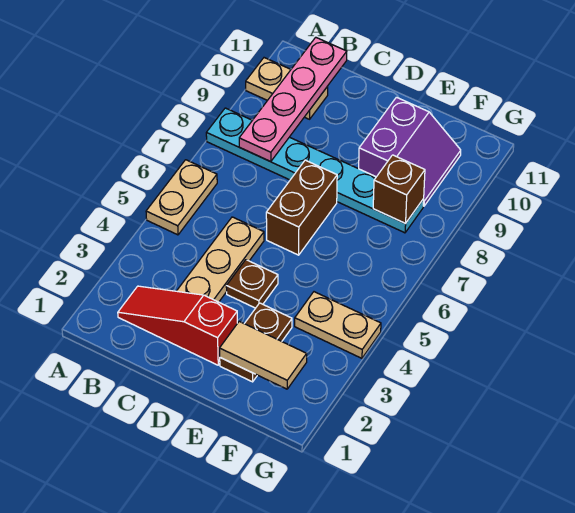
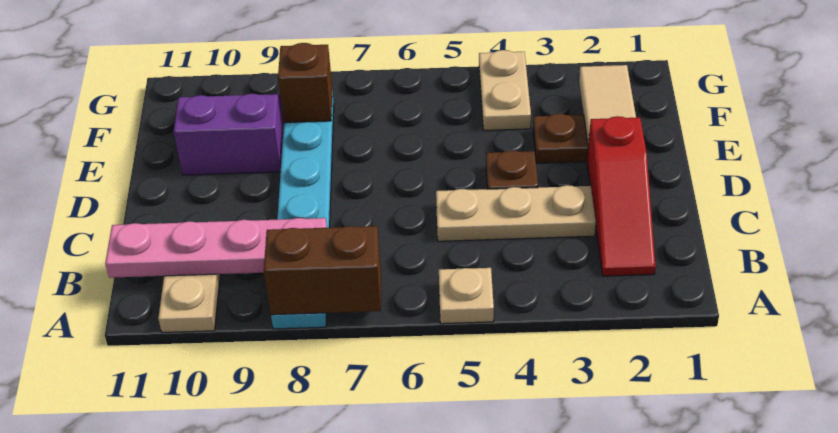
tan 1x2 plate [146,160,217,235] -> tan 1x1 plate [439,268,494,324]
brown 1x2 brick [266,160,337,255] -> brown 1x2 brick moved to [264,226,381,315]

